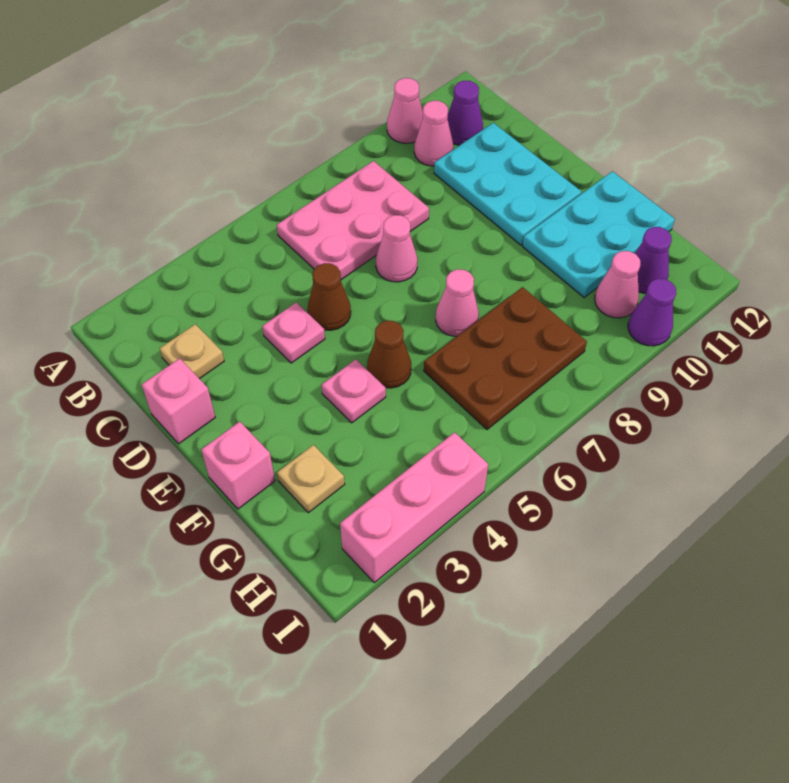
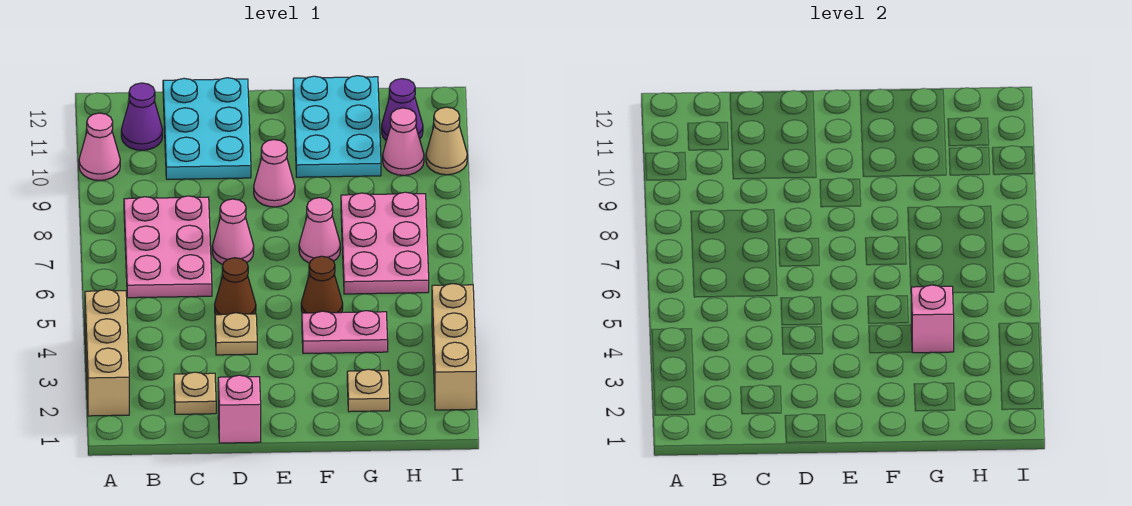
none -> tan 1x3 brick [85,289,129,416]
pink 1x1 cone [414,101,453,166] -> pink 1x1 cone moved to [254,140,295,207]
cyan 2x3 plate [434,123,581,245] -> cyan 2x3 plate turned to [163,78,251,179]
pink 1x1 plate [262,302,325,363] -> tan 1x1 plate [215,313,257,355]
pink 1x1 brick [201,422,275,509] -> pink 1x1 brick moved to [911,285,954,353]
pink 1x1 plate [322,360,386,423] -> pink 1x2 plate [302,311,388,354]
brown 2x3 plate [424,287,587,430] -> pink 2x3 plate [341,192,429,294]
pink 1x3 brick [340,432,488,583] -> tan 1x3 brick [432,284,476,410]
purple 1x1 cone [628,279,676,346] -> tan 1x1 cone [426,107,467,175]

